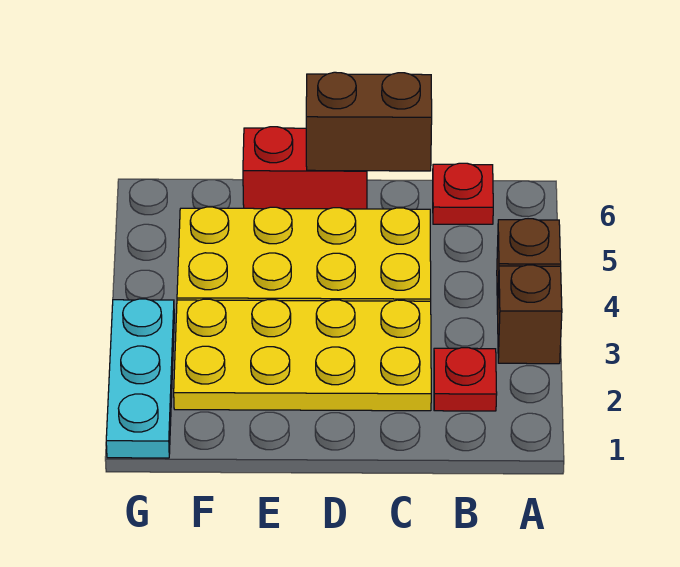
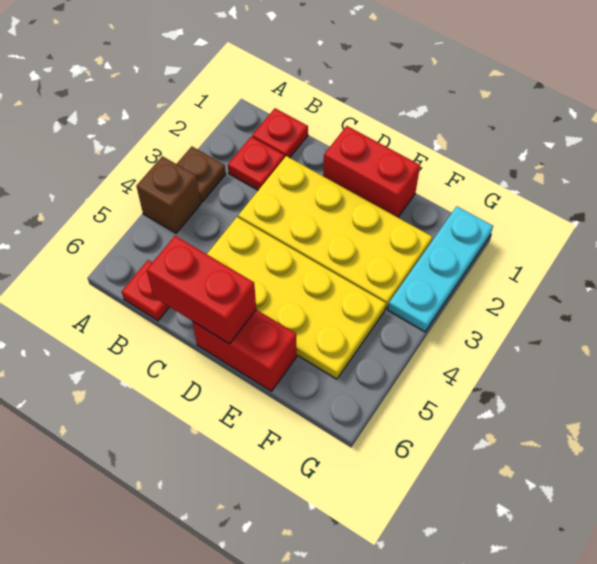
brown 1x1 brick [498,265,562,364] -> brown 1x1 plate [177,147,226,202]
none -> red 1x1 plate [252,108,308,158]
brown 1x2 brick [306,72,432,171] -> red 1x2 brick [147,236,256,344]
none -> red 1x2 brick [323,126,420,217]

